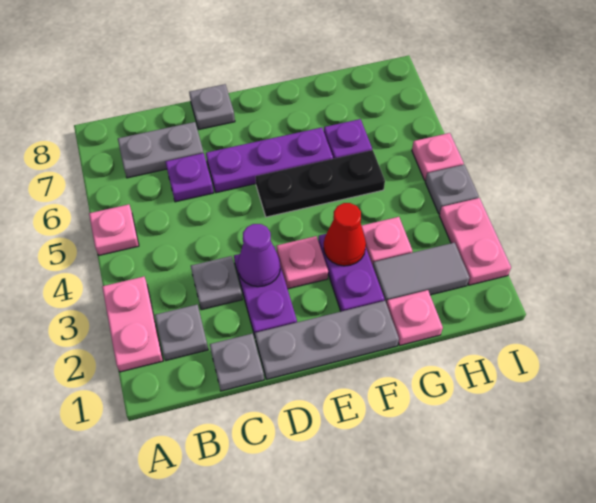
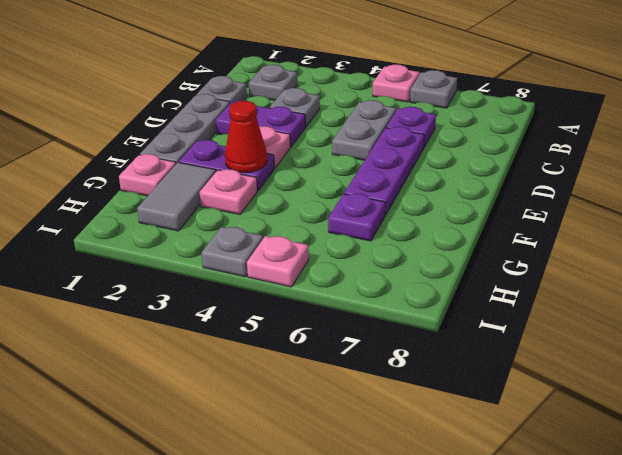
pink 1x2 plate [102,277,163,372] -> none
grey 1x2 plate [118,122,204,178] -> grey 1x2 plate moved to [332,100,396,160]
purple 1x1 cone [238,224,280,287] -> none
grey 1x1 plate [189,84,235,129] -> grey 1x1 plate moved to [410,70,457,108]
black 1x3 plate [256,150,385,217] -> none
pink 1x2 plate [439,198,511,285] -> none

